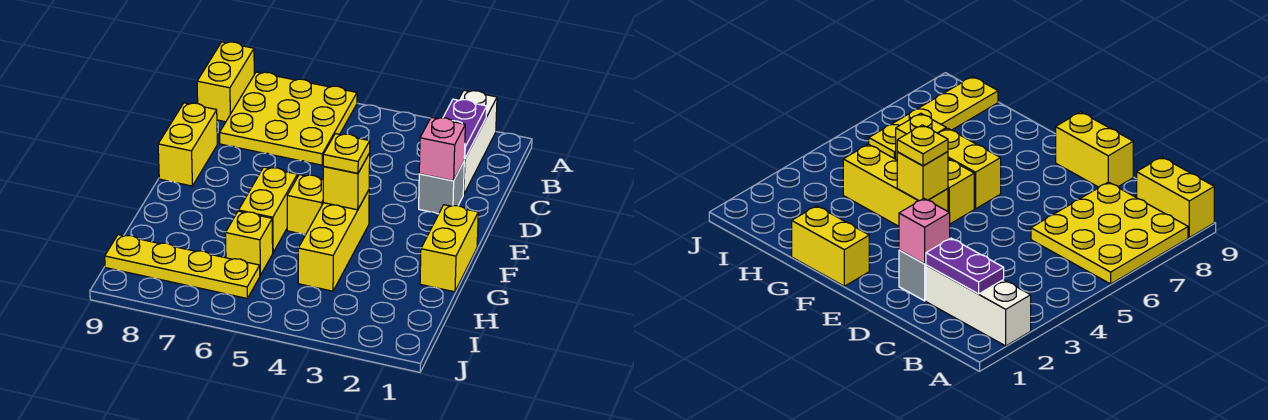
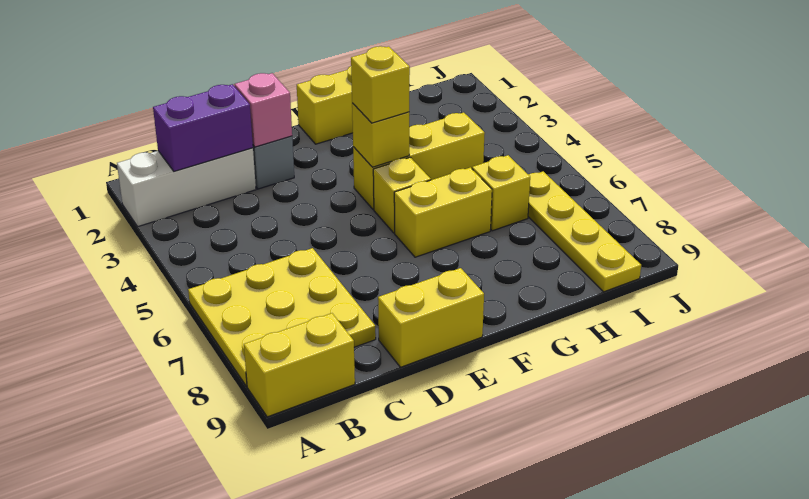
purple 1x2 plate [443,99,487,159] -> purple 1x2 brick [153,84,253,171]
yellow 1x1 plate [323,134,370,173] -> yellow 1x1 brick [351,46,410,123]

